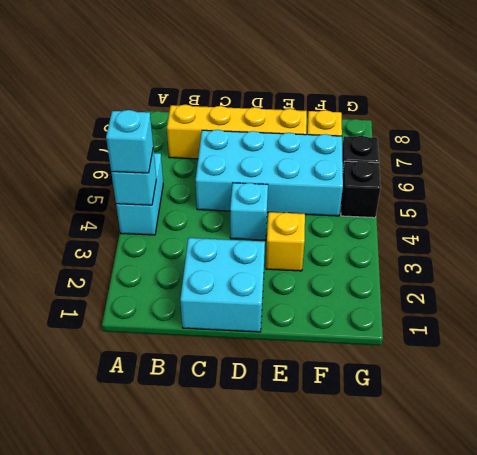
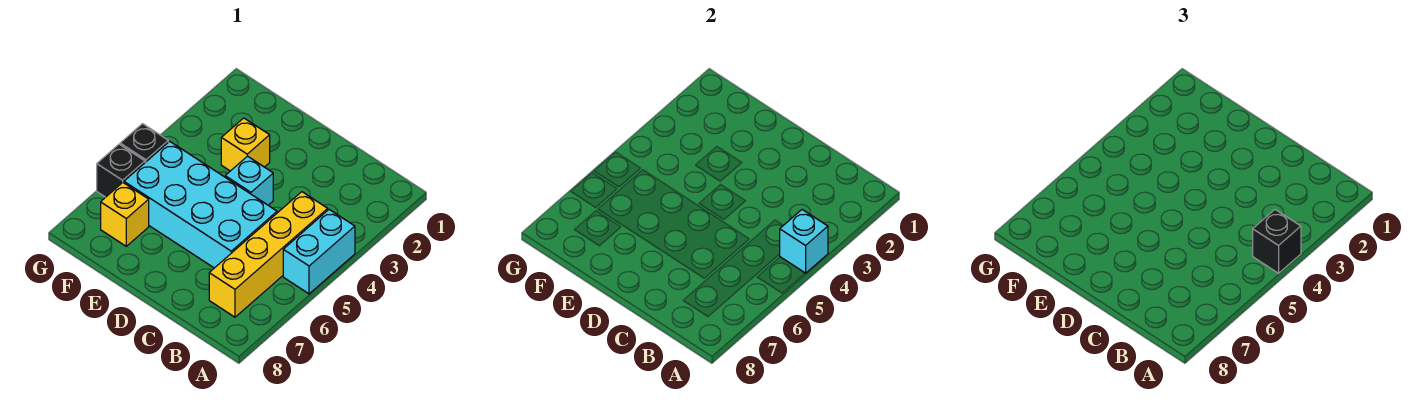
cyan 1x1 brick [106,110,153,173] -> black 1x1 brick [1253,210,1301,273]
yellow 1x4 brick [167,105,307,159] -> yellow 1x4 brick turned to [209,192,328,317]
cyan 2x2 brick [180,238,265,332] -> none

